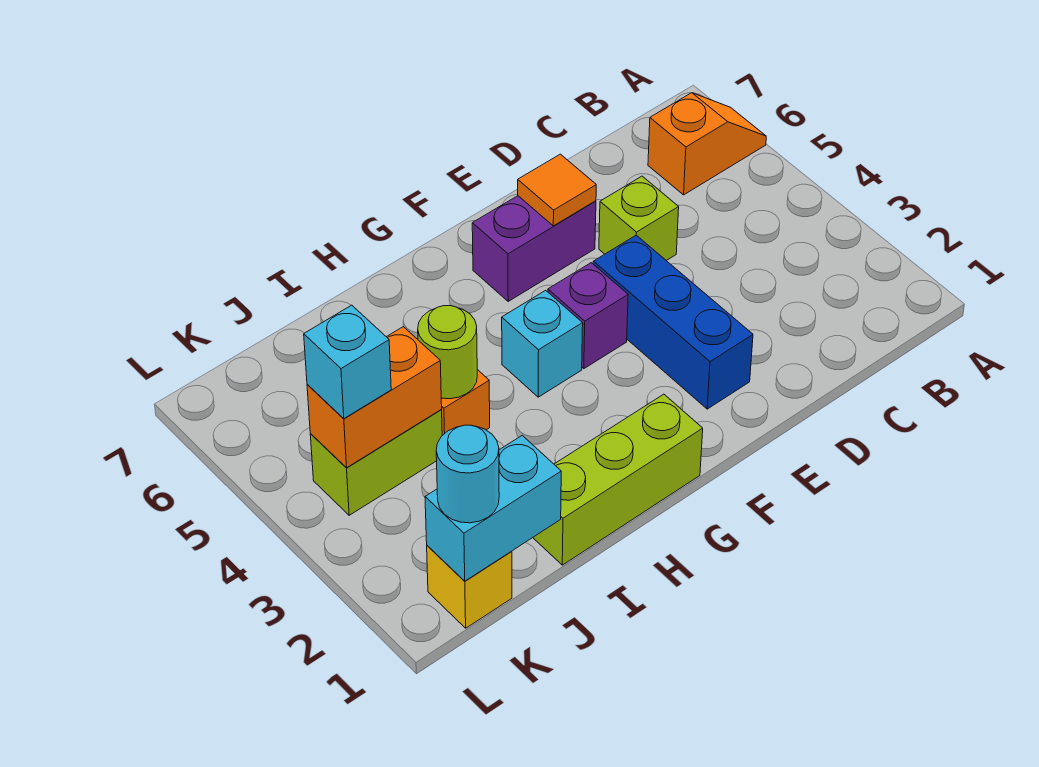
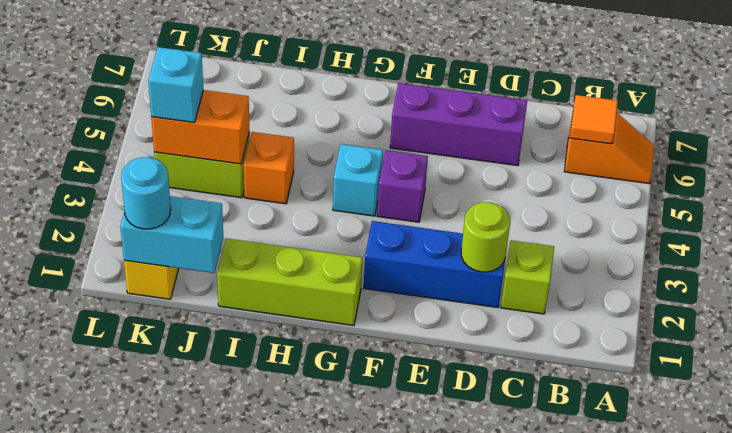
lime 1x1 brick [599,176,679,261] -> lime 1x1 brick moved to [501,240,554,314]
blue 1x3 brick [593,235,753,409] -> blue 1x3 brick turned to [364,221,505,307]
purple 1x2 brick [472,196,596,301] -> purple 1x3 brick [390,83,527,166]
orange 1x1 tile [518,154,596,226] -> orange 1x1 tile moved to [570,95,618,144]
lime 1x1 round brick [418,306,477,399] -> lime 1x1 round brick moved to [461,202,510,272]

